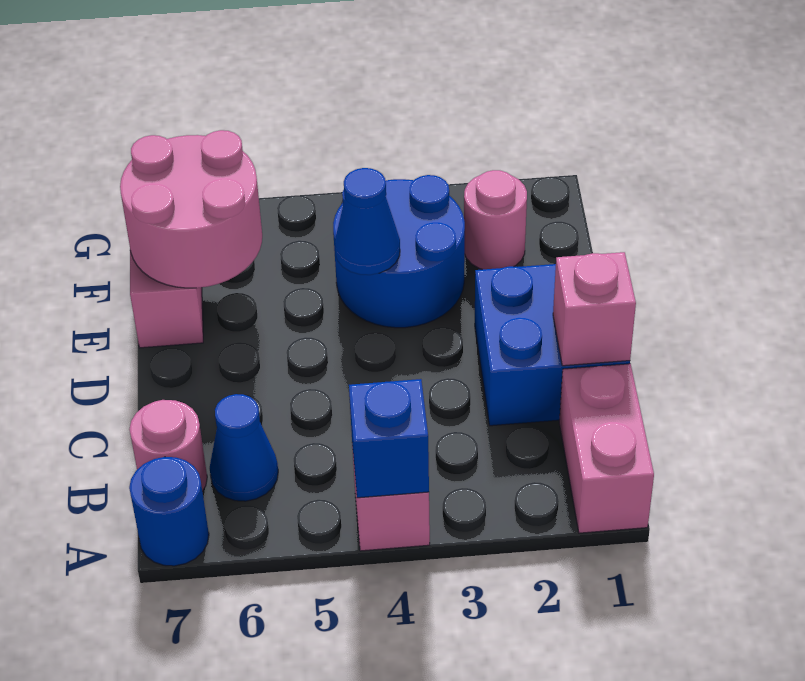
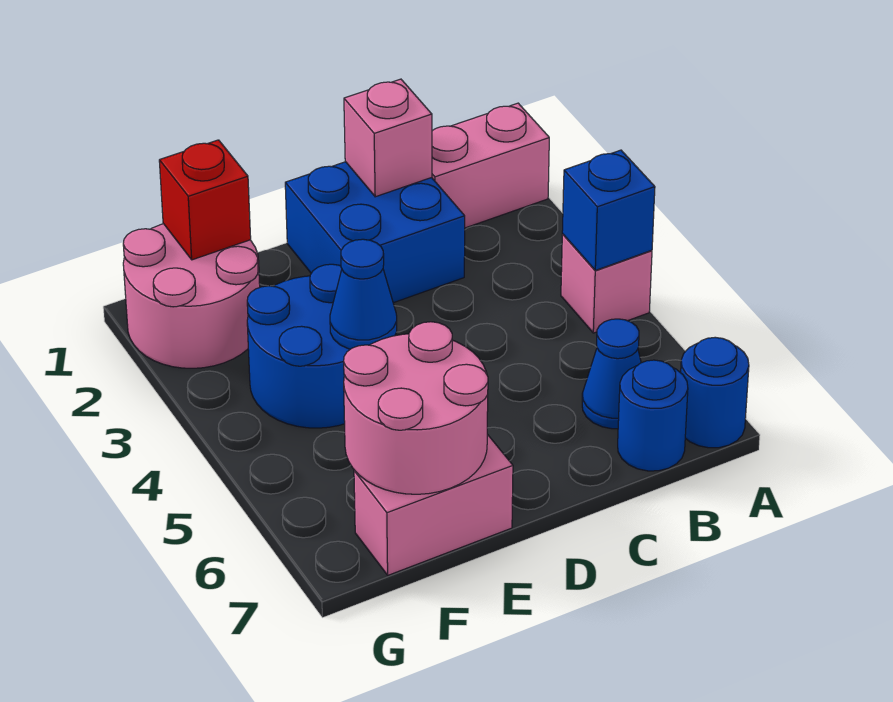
pink 1x1 round brick [129,400,207,491] -> blue 1x1 round brick [618,360,688,471]
none -> red 1x1 brick [159,140,251,260]
pink 1x1 round brick [464,170,527,270] -> pink 2x2 round brick [123,224,260,368]

